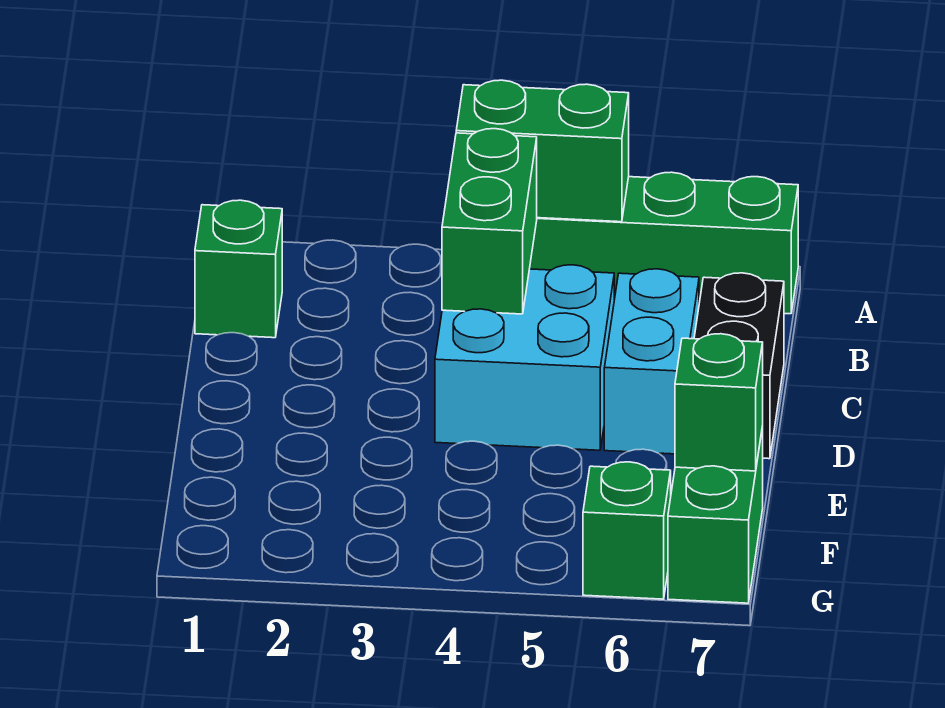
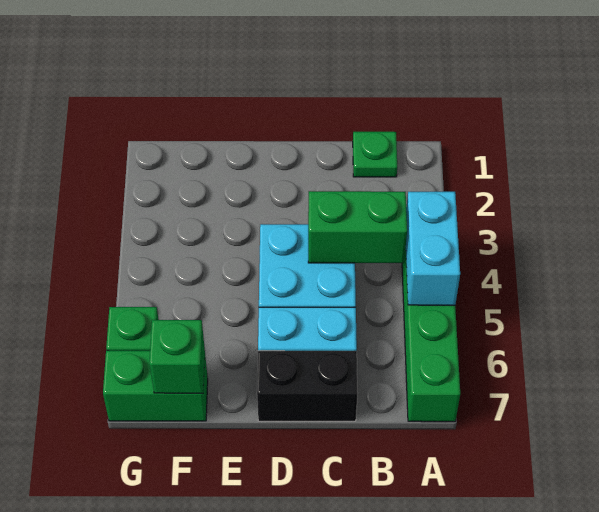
green 1x2 brick [456,80,629,222] -> cyan 1x2 brick [406,192,460,305]
green 1x1 brick [195,200,282,338] -> green 1x1 plate [353,132,397,177]

